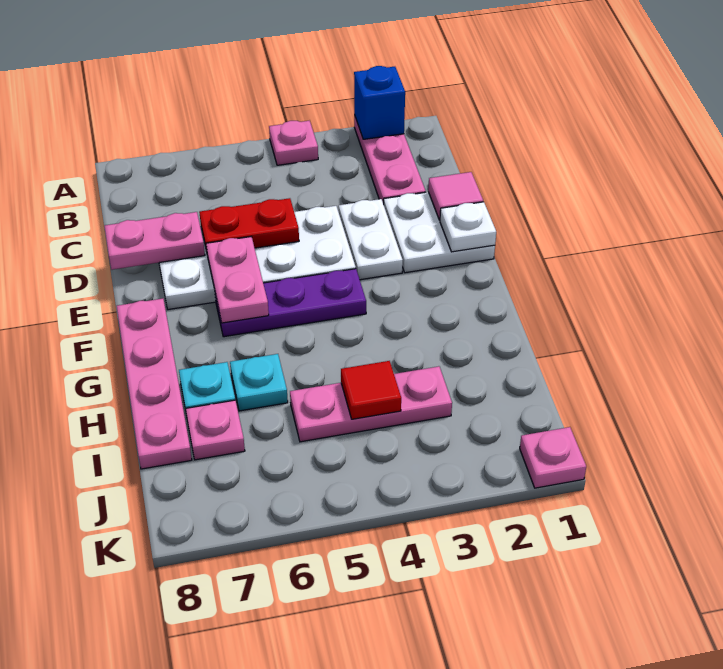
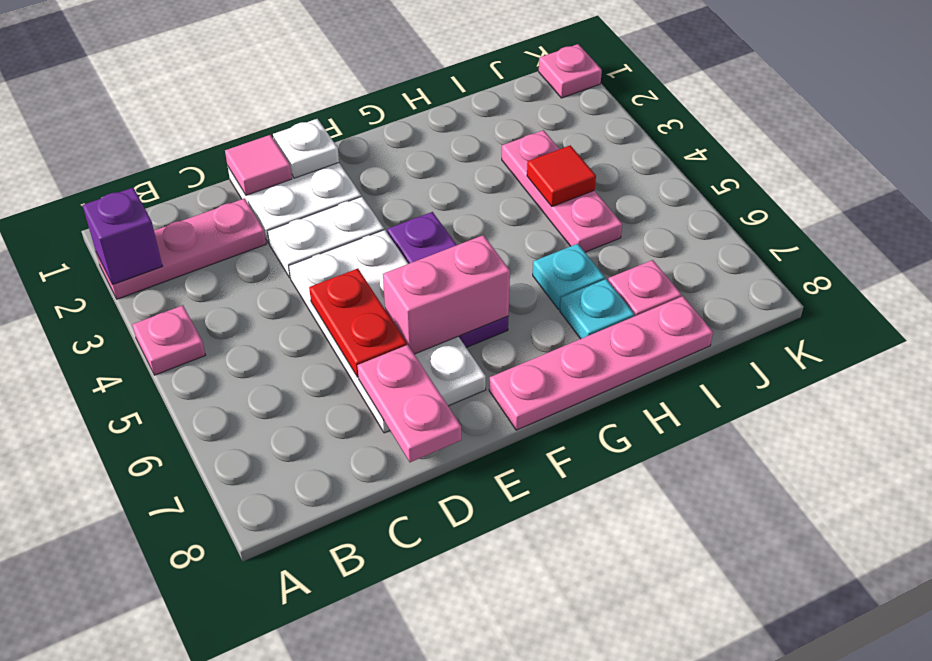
blue 1x1 brick [354,66,405,139] -> purple 1x1 brick [82,188,162,285]
pink 1x2 plate [206,237,269,323] -> pink 1x2 brick [383,235,510,354]

